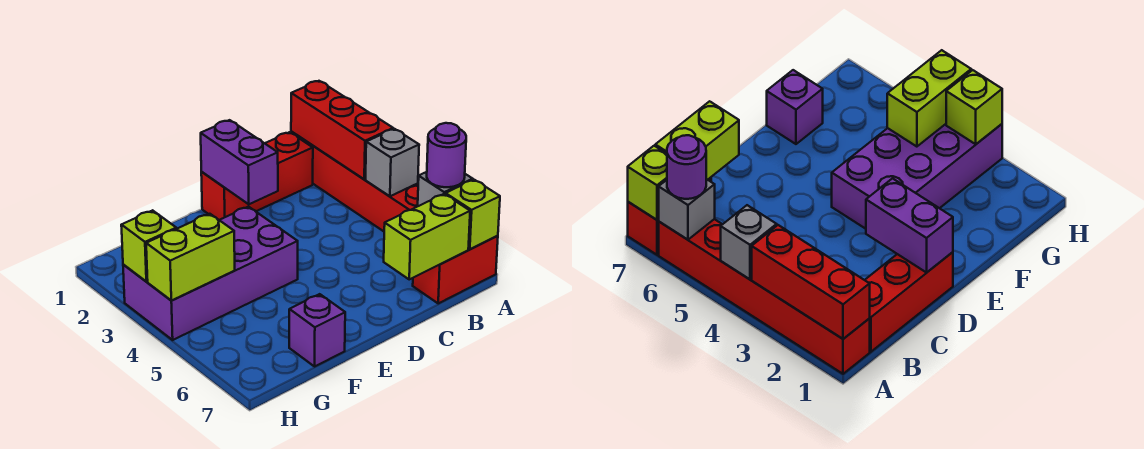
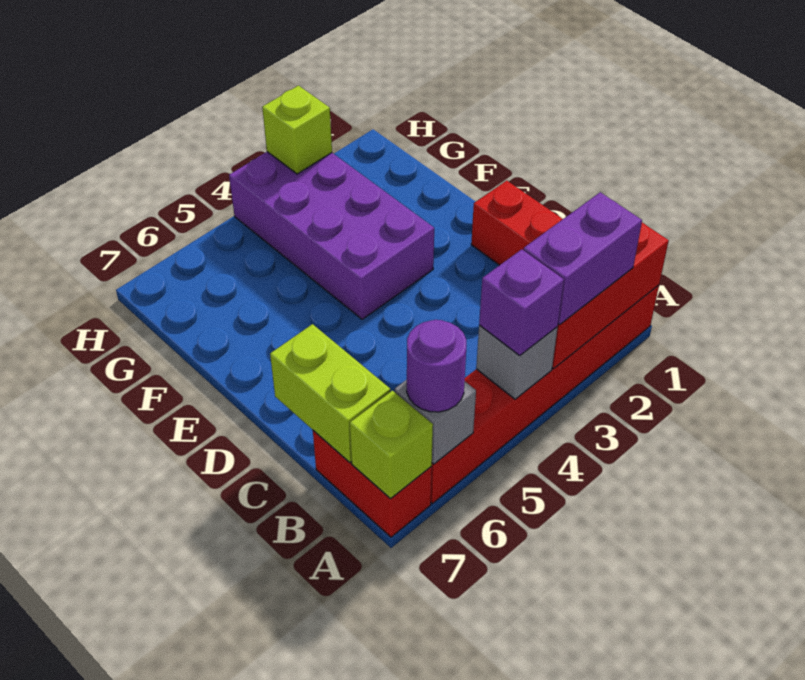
purple 1x2 brick [201,120,278,204] -> purple 1x2 brick moved to [524,192,642,325]
purple 1x1 brick [289,294,345,366] -> purple 1x1 brick moved to [479,249,564,356]
lime 1x2 brick [146,214,235,301] -> none

